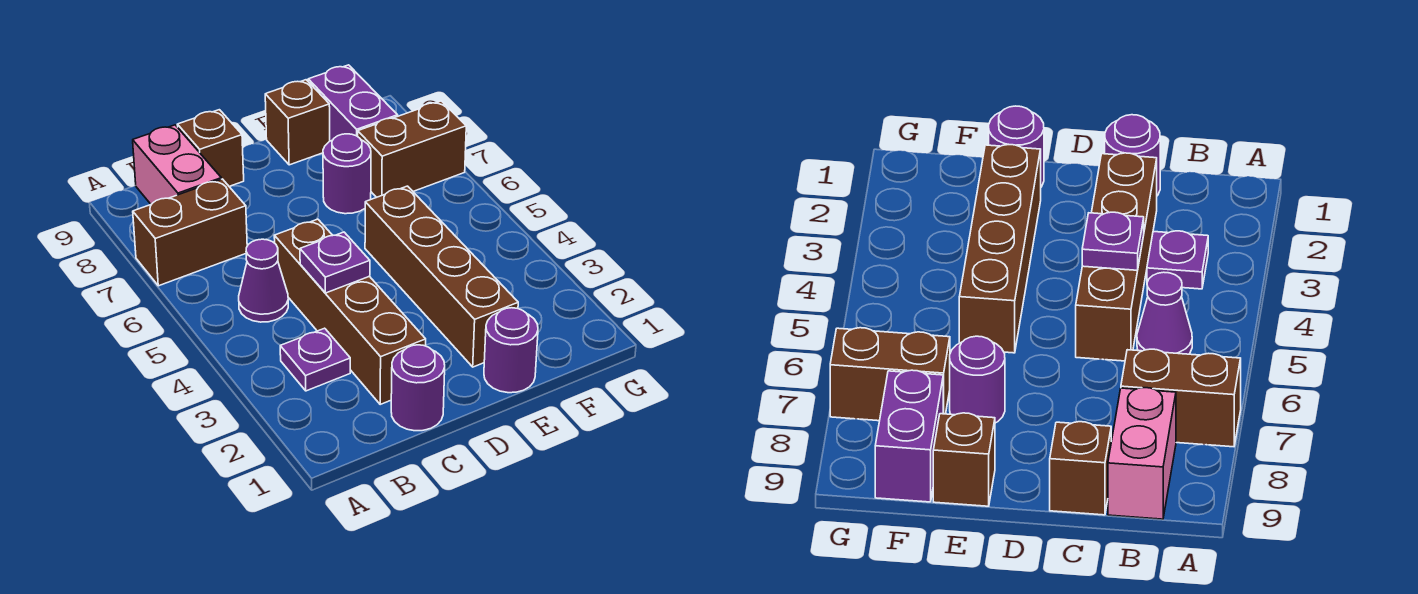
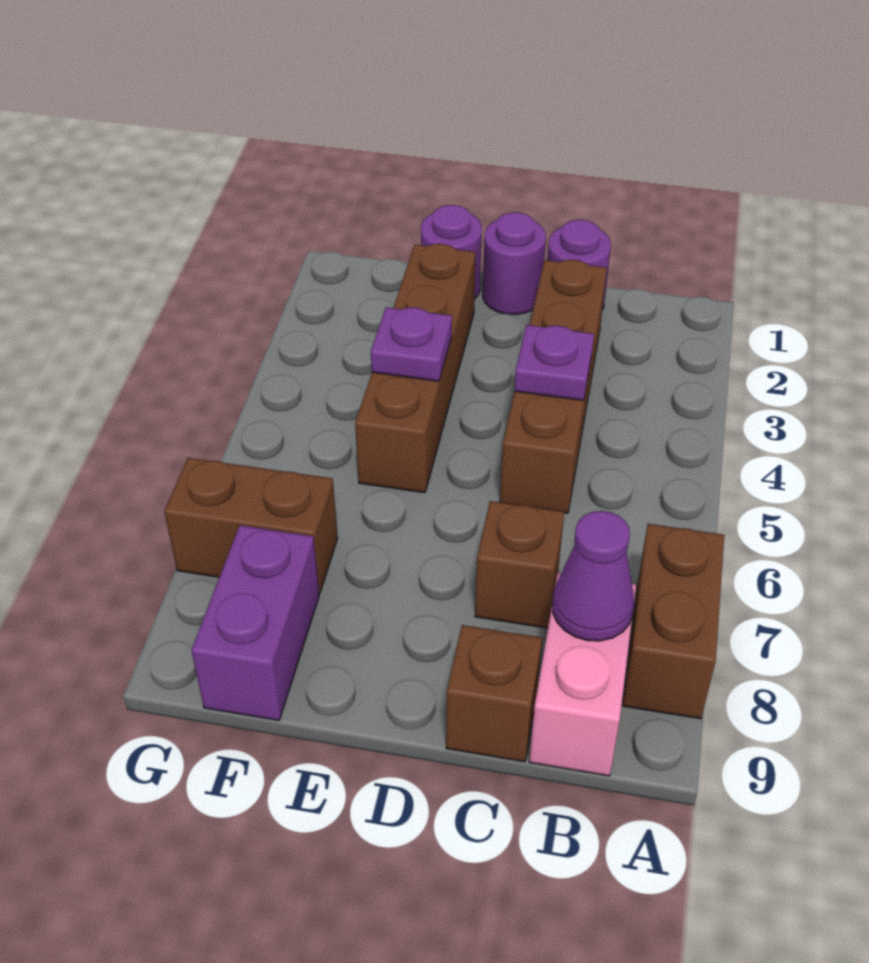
brown 1x2 brick [133,179,247,286] -> brown 1x2 brick turned to [623,524,724,719]
purple 1x1 plate [280,328,350,391] -> purple 1x1 plate moved to [371,307,452,381]
purple 1x1 cone [239,239,288,322] -> purple 1x1 cone moved to [552,511,634,641]
purple 1x1 round brick [323,134,371,214] -> purple 1x1 round brick moved to [483,212,546,315]
brown 1x1 brick [265,80,330,165] -> brown 1x1 brick moved to [475,501,564,628]

